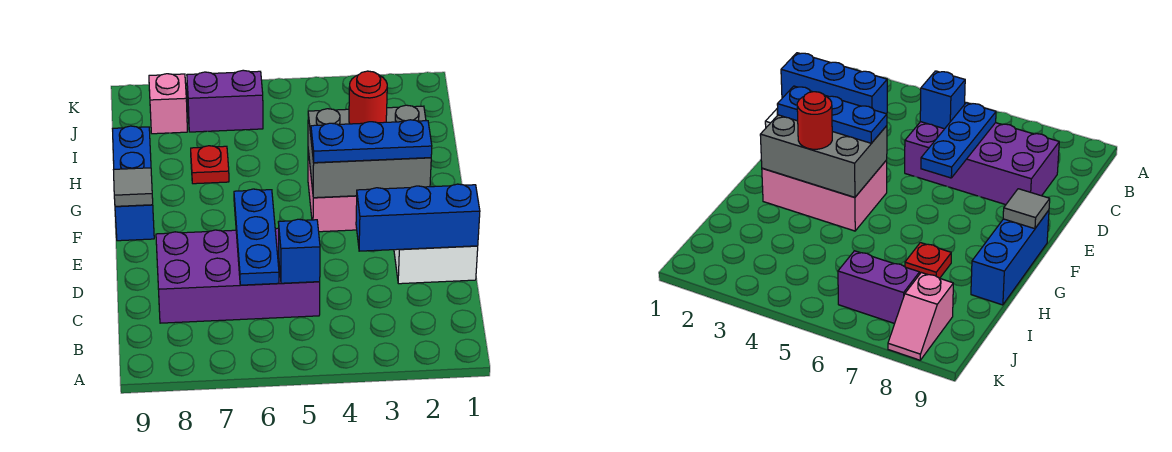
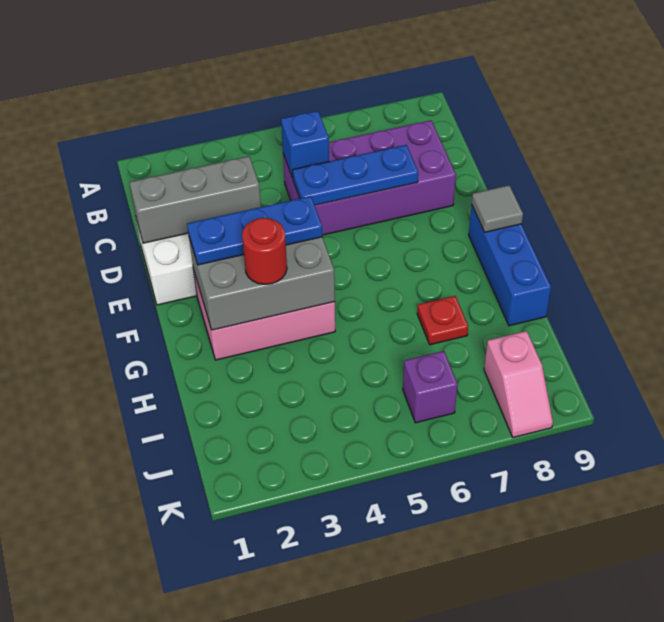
blue 1x3 plate [234,189,279,285] -> blue 1x3 plate turned to [293,145,418,205]
blue 1x3 brick [356,184,480,251] -> grey 1x3 brick [129,156,261,243]
purple 1x2 brick [187,70,263,132] -> purple 1x1 brick [403,351,458,423]

